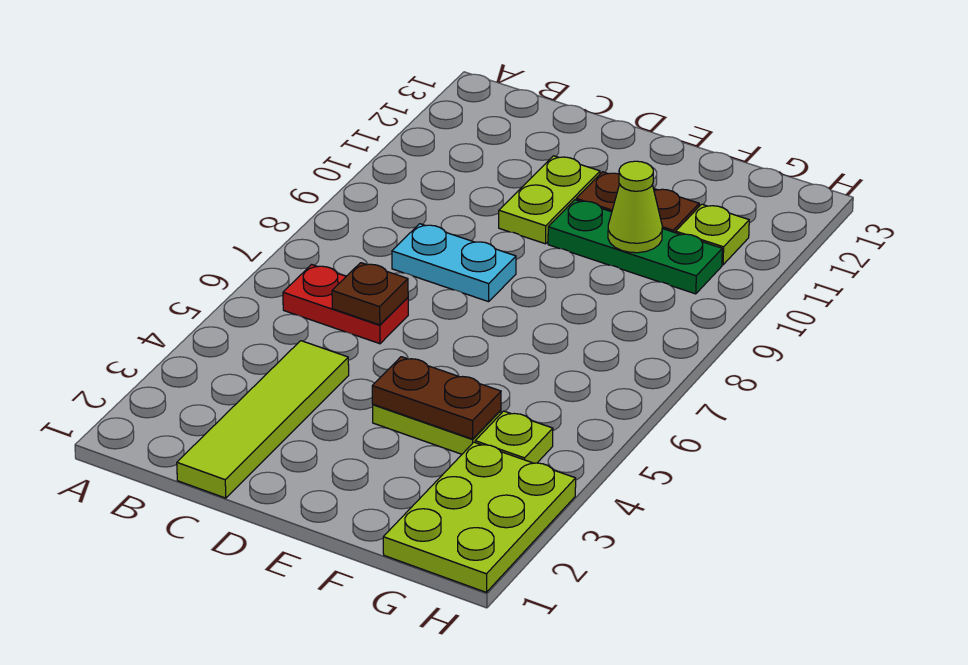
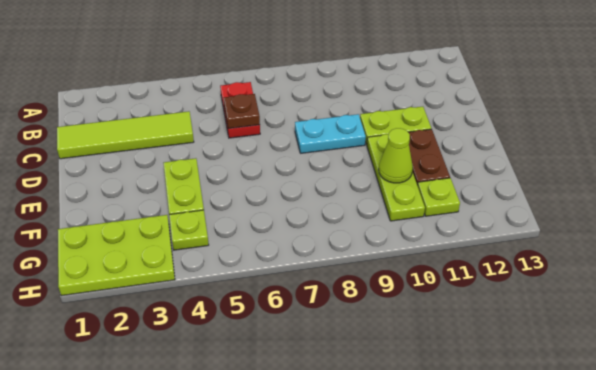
cyan 1x2 plate [392,224,516,302] -> cyan 1x2 plate turned to [295,114,366,153]
brown 1x2 plate [372,357,501,439] -> none
green 1x3 plate [548,200,722,294] -> lime 1x3 plate [367,134,425,221]

